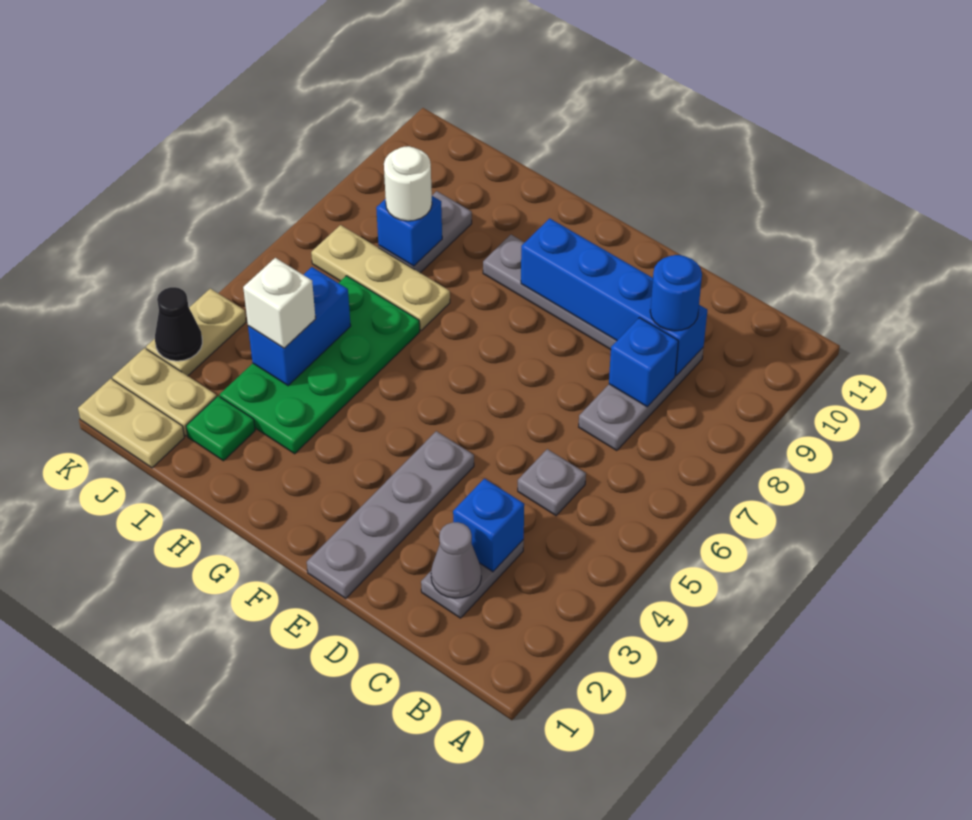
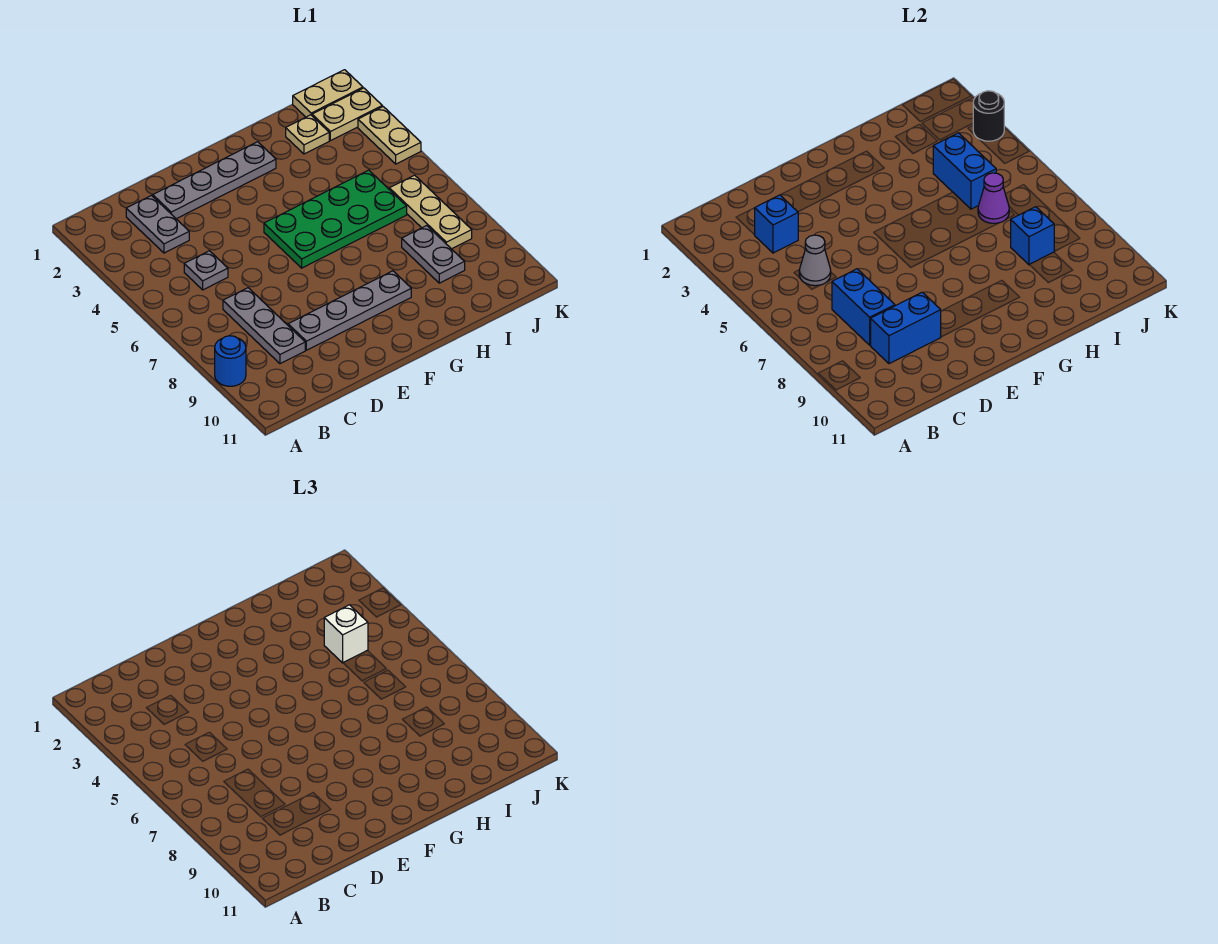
grey 1x1 cone [431,522,481,598] -> grey 1x1 cone moved to [799,235,831,286]
blue 1x1 brick [609,318,678,407] -> blue 1x2 brick [832,269,895,345]
blue 1x4 brick [521,218,707,376] -> blue 1x2 brick [870,292,941,364]
blue 1x1 round brick [650,255,702,331] -> blue 1x1 round brick moved to [215,336,246,386]
grey 1x4 plate [307,431,474,598] -> grey 1x4 plate turned to [153,142,276,219]
green 2x4 plate [220,276,420,454] -> green 2x4 plate turned to [264,170,407,268]
tan 1x3 plate [311,225,450,330] -> tan 1x3 plate turned to [389,175,472,249]
green 1x1 plate [186,396,255,461] -> tan 1x1 plate [286,115,329,154]
none -> purple 1x1 cone [978,173,1009,223]
white 1x1 round brick [384,146,432,221] -> none
black 1x1 cone [155,287,202,361] -> black 1x1 round brick [973,91,1004,141]

